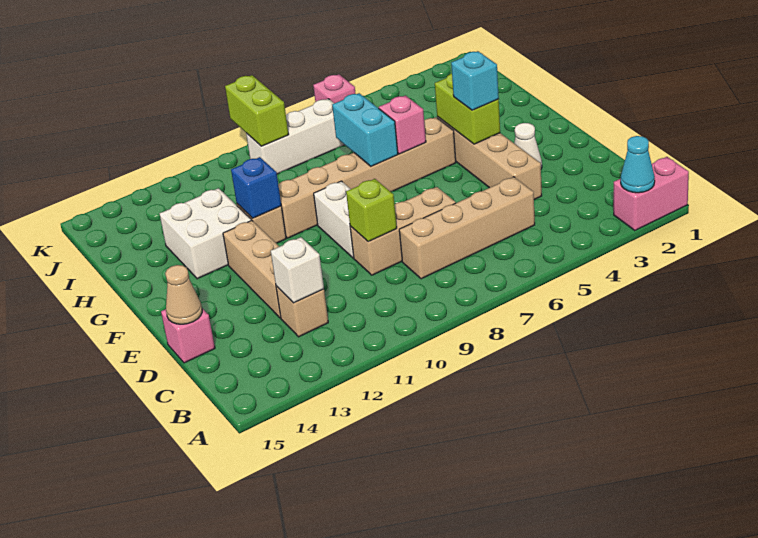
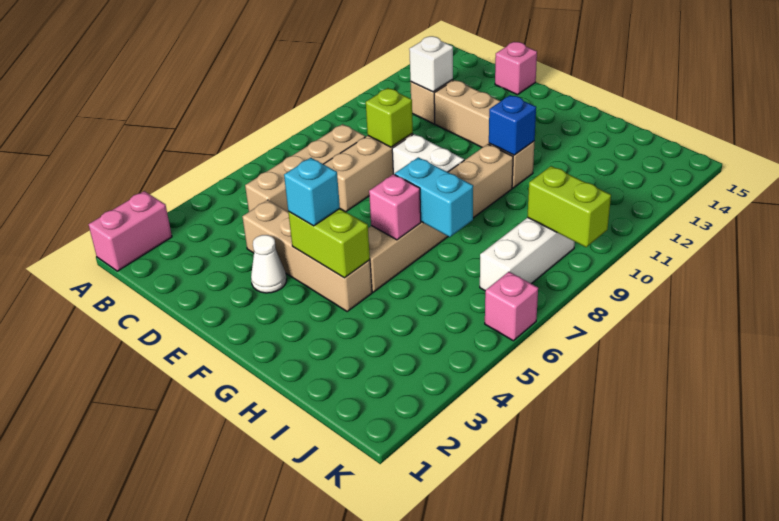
cyan 1x1 cone [621,136,655,193] -> none
tan 1x1 cone [165,265,202,324] -> none
white 2x2 brick [160,188,251,279] -> none

